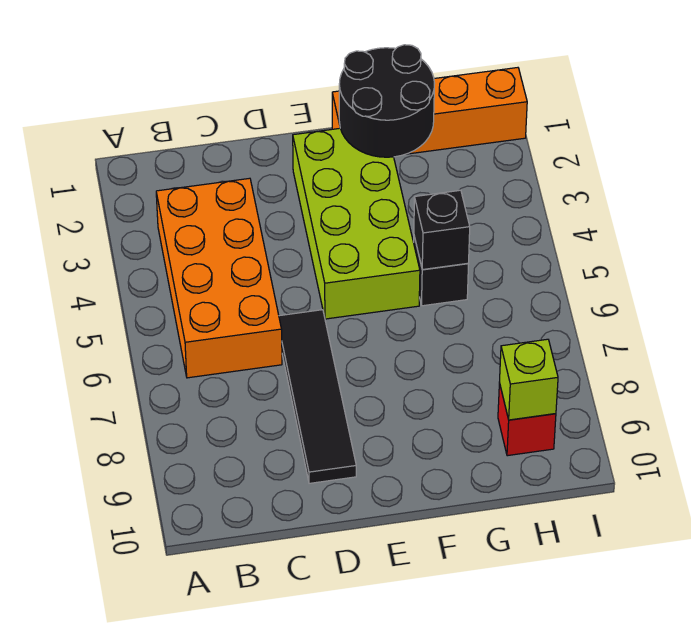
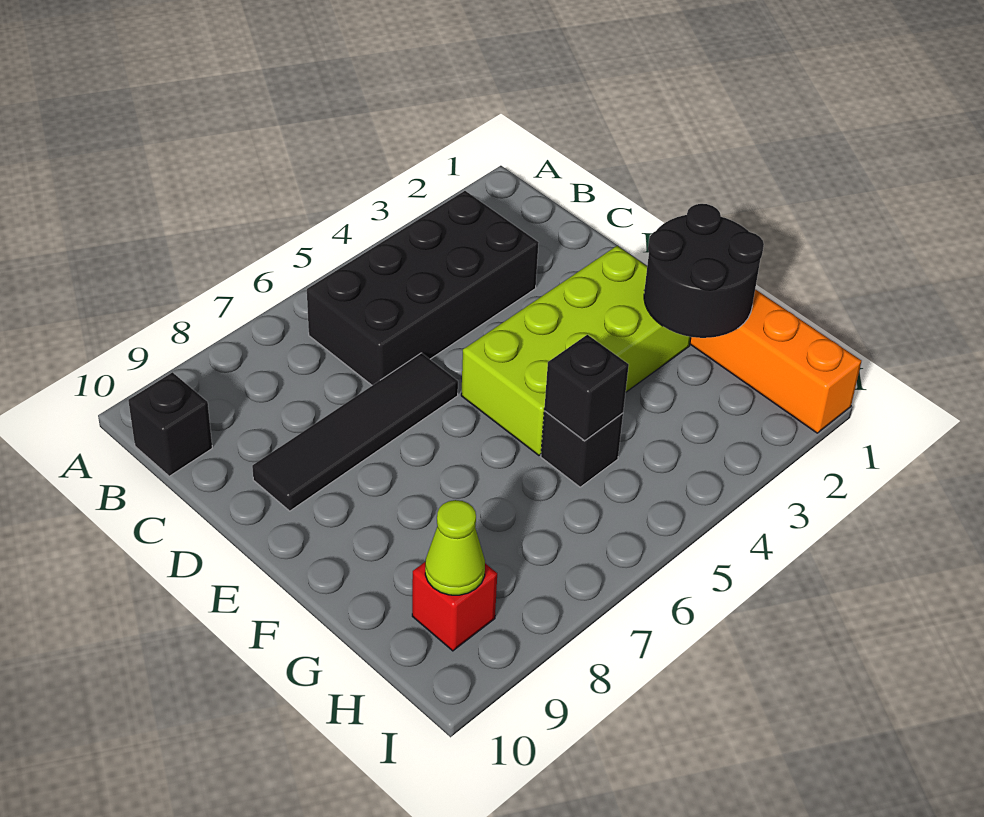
orange 2x4 brick [156,178,282,378] -> black 2x4 brick [307,191,539,385]
none -> black 1x1 brick [128,372,212,476]
lime 1x1 brick [500,339,558,420] -> lime 1x1 cone [425,500,485,595]

